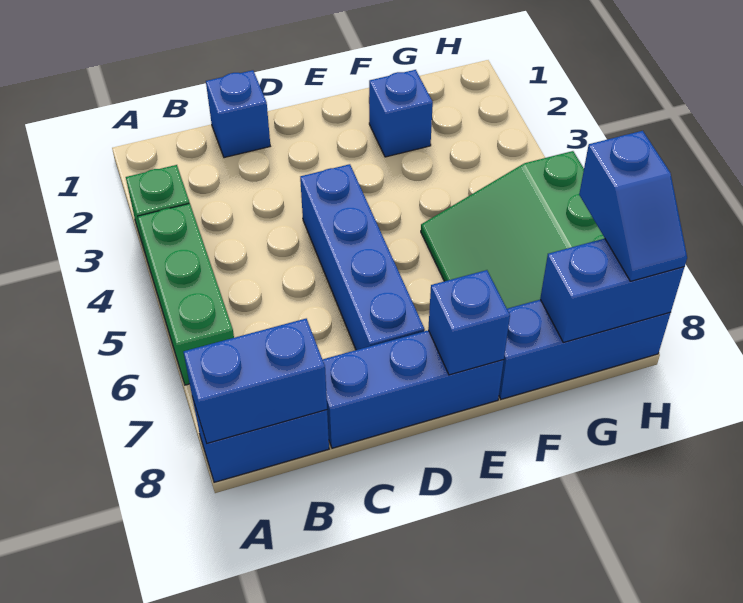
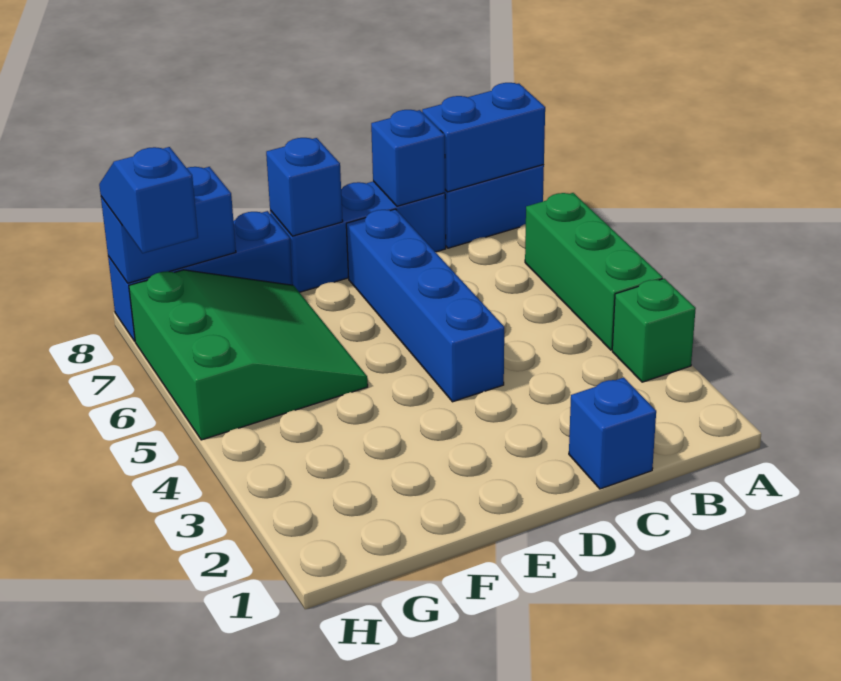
blue 1x1 brick [369,70,433,157] -> blue 1x1 brick moved to [371,110,445,206]

